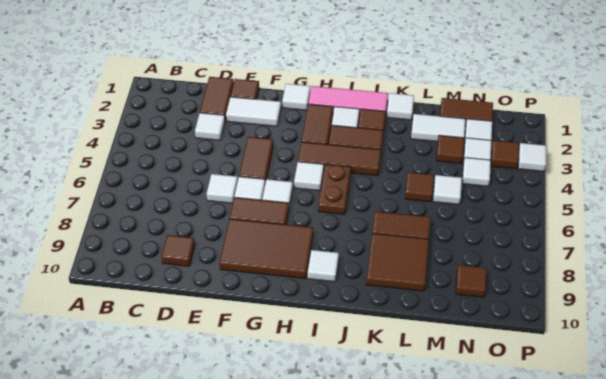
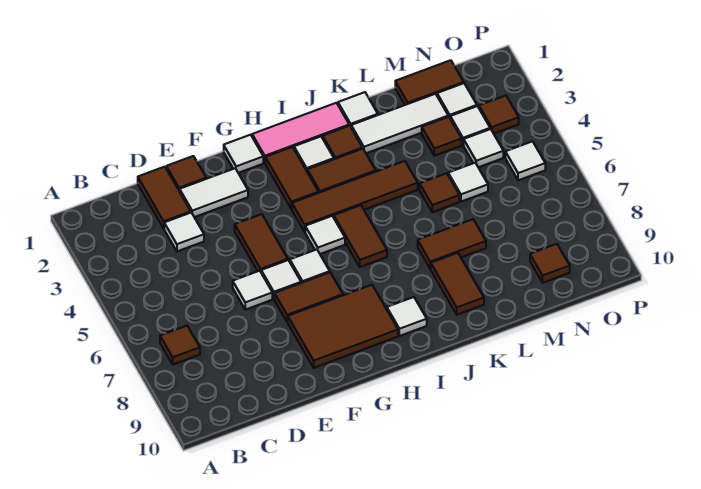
brown 1x1 tile [162,235,195,266] -> brown 1x1 tile moved to [160,326,200,364]
brown 1x3 tile [298,142,381,176] -> brown 1x4 tile [292,161,418,232]
brown 1x2 plate [318,164,351,215] -> brown 1x2 tile [334,205,387,267]
brown 2x2 tile [366,233,429,291] -> brown 1x2 tile [431,253,484,315]
white 1x2 tile [411,114,465,142] -> white 1x3 tile [351,94,448,153]
white 1x1 tile [518,143,546,171] -> white 1x1 tile moved to [505,141,545,180]

